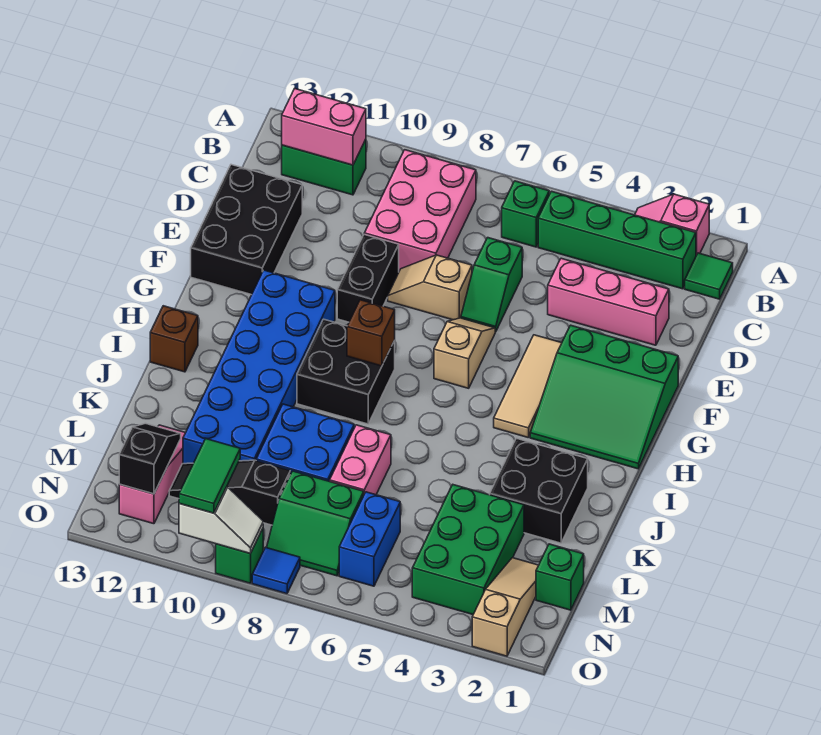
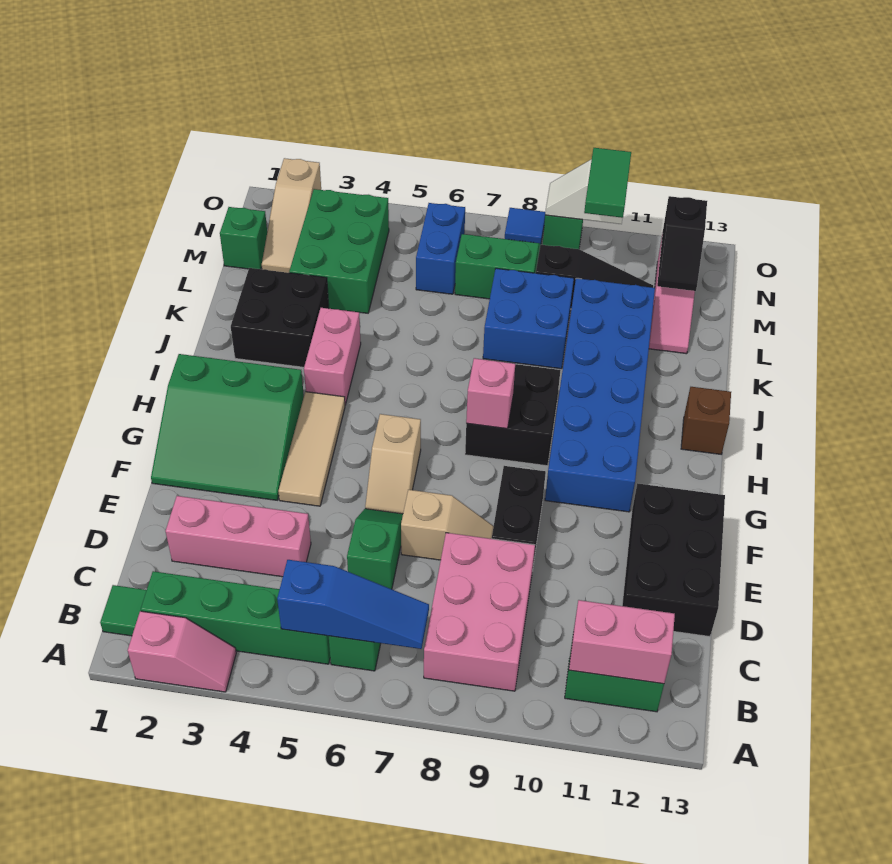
none -> blue 1x3 slope [277,560,429,649]
green 3x3 slope [530,325,678,469] -> green 3x3 slope turned to [151,354,304,500]
brown 1x1 brick [347,300,395,366] -> pink 1x1 brick [466,358,515,429]
pink 1x2 brick [330,425,391,495] -> pink 1x2 brick moved to [304,308,361,405]

